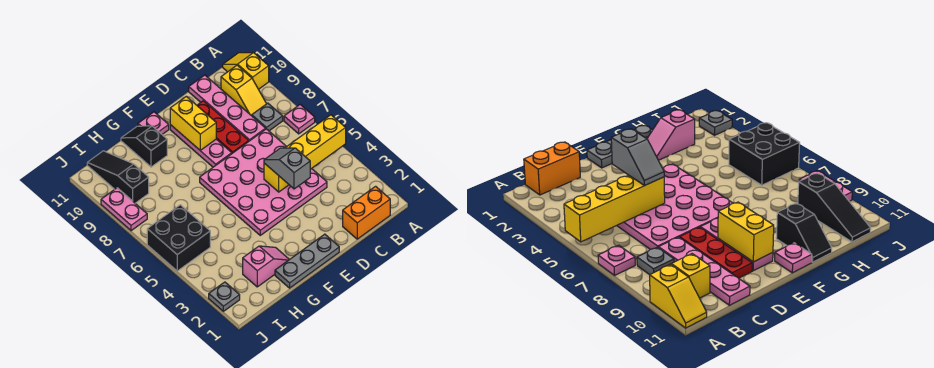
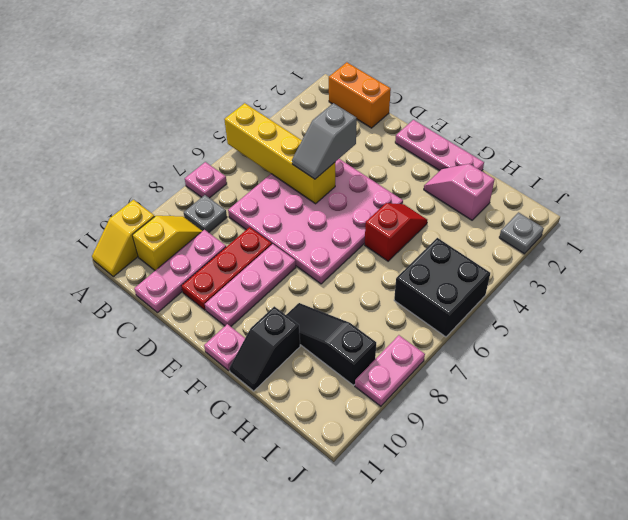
pink 1x4 plate [189,75,266,141] -> pink 1x3 plate [134,230,226,313]
grey 1x3 plate [275,234,339,288] -> pink 1x3 plate [395,120,484,171]
yellow 1x2 brick [170,96,216,151] -> none
none -> red 1x2 slope [365,203,427,261]
black 1x3 slope [87,151,149,203] -> black 1x3 slope turned to [286,303,376,385]

